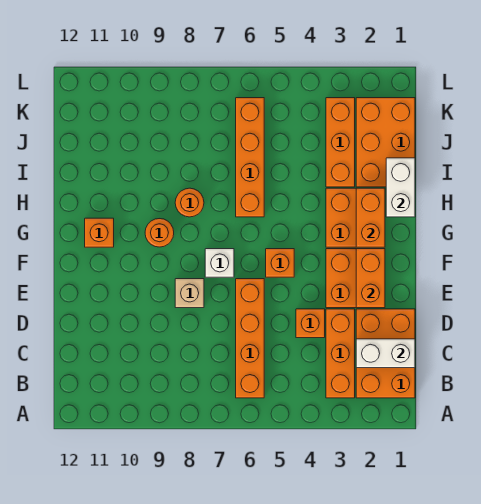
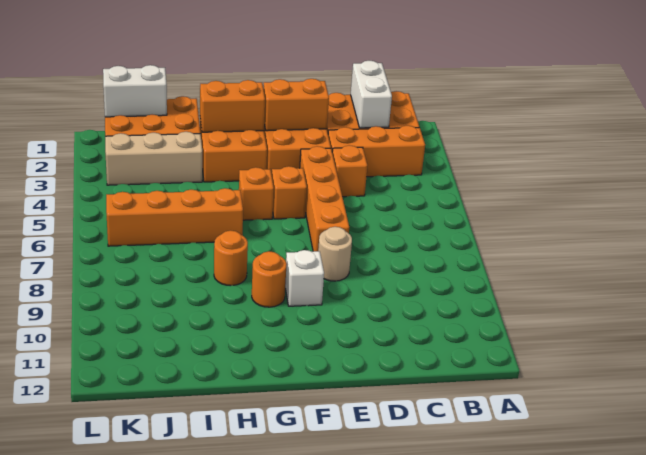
orange 1x4 brick [236,279,264,398] -> orange 1x4 brick turned to [300,146,349,251]
tan 1x1 brick [175,279,204,308] -> tan 1x1 round brick [318,227,352,281]
white 1x1 brick [205,249,234,277] -> white 1x1 brick moved to [285,250,324,306]
orange 1x1 brick [85,218,114,247] -> orange 1x1 brick moved to [239,167,274,220]
white 1x2 brick [386,158,415,217] -> white 1x2 brick moved to [103,65,167,117]
orange 1x3 brick [326,98,355,187] -> tan 1x3 brick [105,132,202,185]

